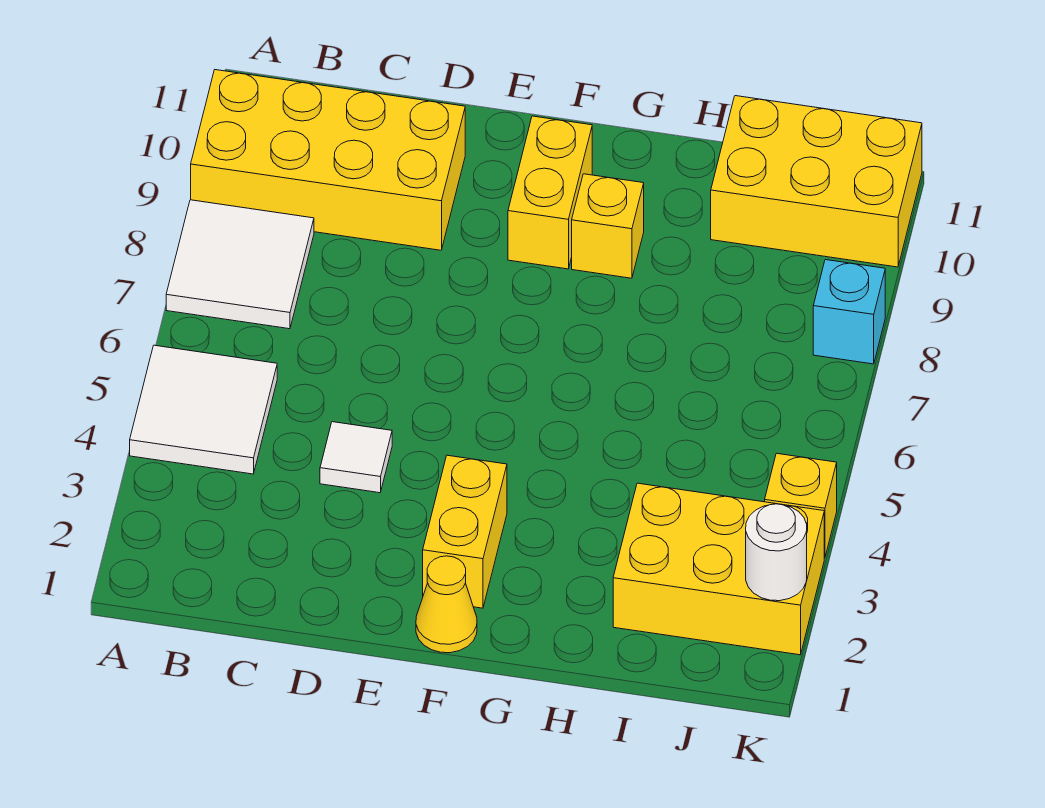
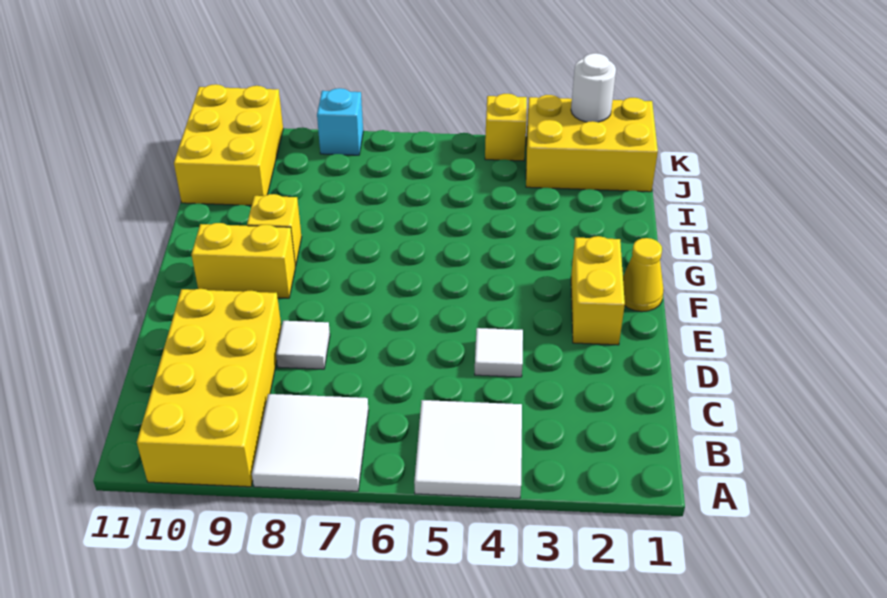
none -> white 1x1 tile [276,321,330,369]
yellow 1x2 brick [423,455,507,608] -> yellow 1x2 brick turned to [571,236,625,345]
yellow 2x3 brick [613,483,824,655] -> yellow 2x3 brick turned to [526,95,658,192]

